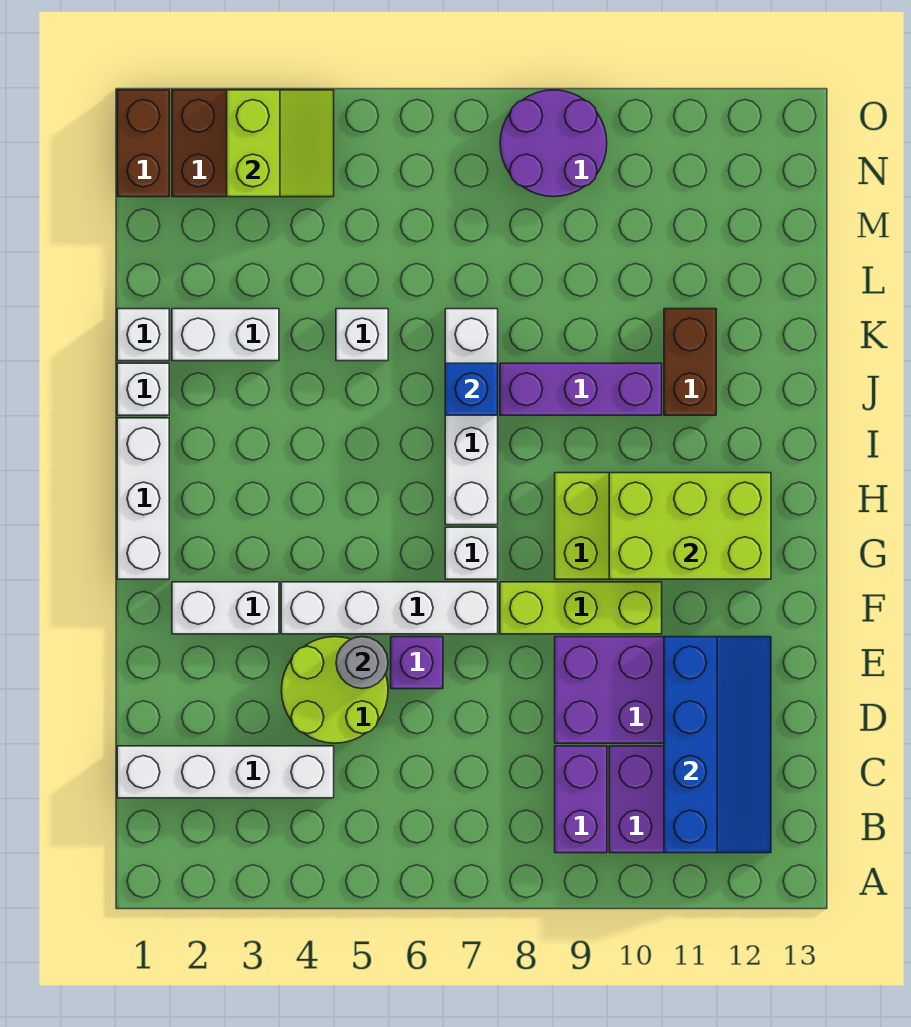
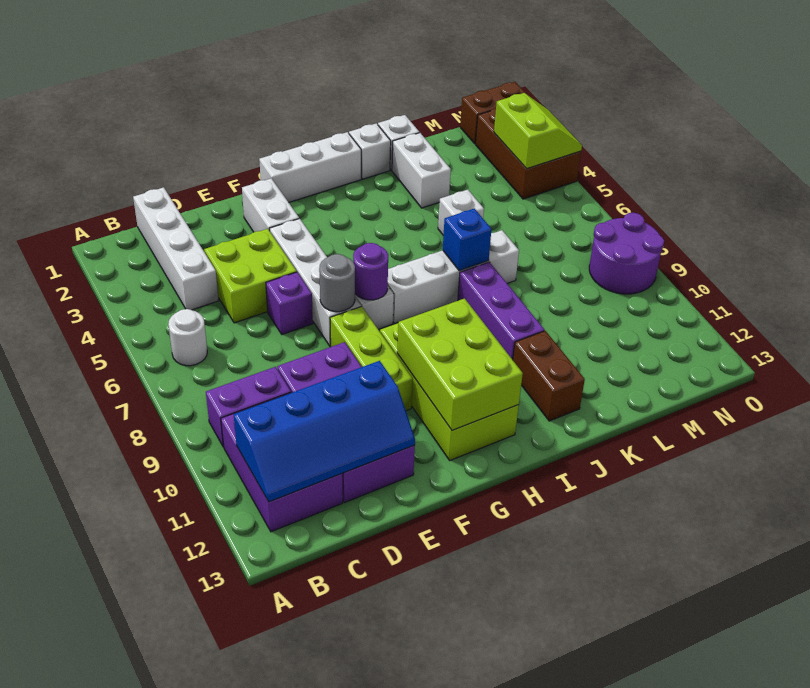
none -> white 1x1 round brick [168,309,207,366]
lime 2x2 round brick [281,637,388,743] -> lime 2x2 brick [204,229,297,323]
grey 1x1 round brick [336,637,388,689] -> grey 1x1 round brick moved to [319,254,355,312]
none -> purple 1x1 round brick [353,243,388,300]
brown 1x2 brick [664,309,716,415] -> brown 1x2 brick turned to [513,331,585,421]
lime 2x2 slope [227,90,334,197] -> lime 2x2 slope turned to [494,93,582,169]

